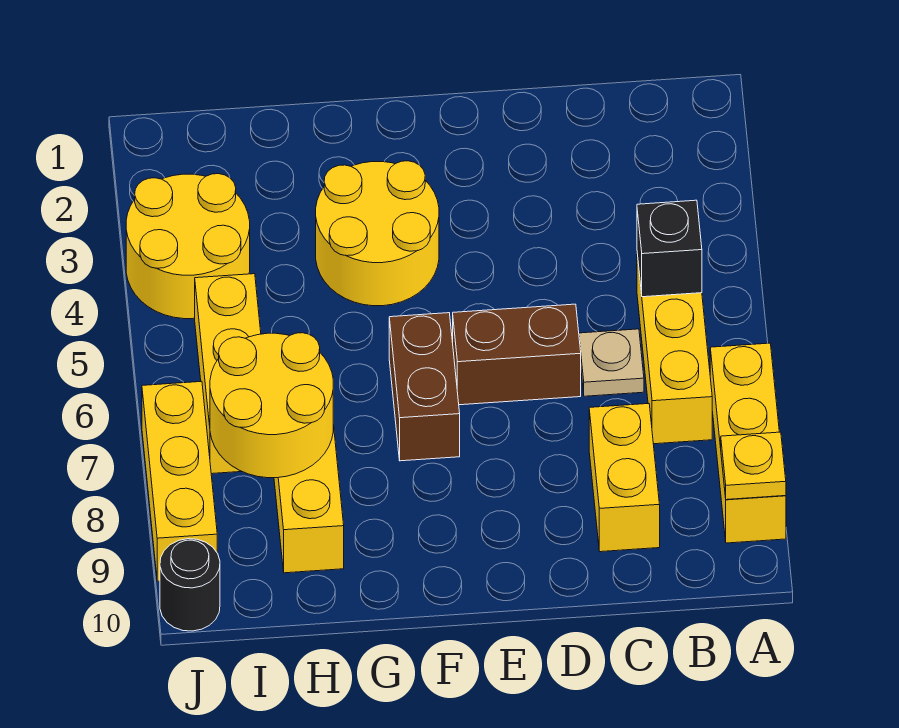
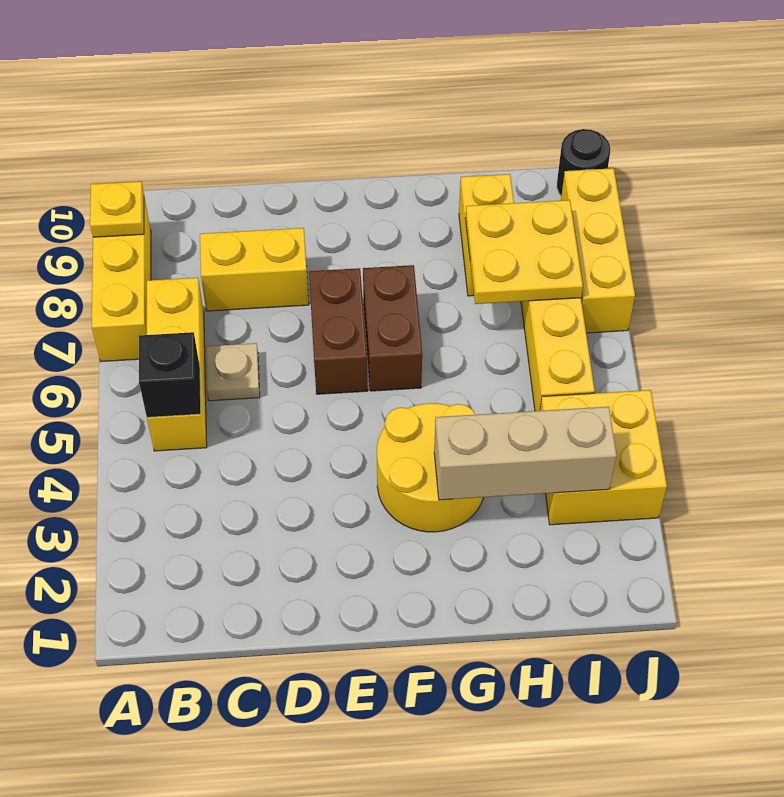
yellow 1x2 brick [589,404,660,552] -> yellow 1x2 brick turned to [200,228,309,311]
brown 1x2 brick [453,304,581,405] -> brown 1x2 brick turned to [309,268,368,394]
none -> tan 1x3 brick [434,407,617,500]
yellow 2x2 round brick [210,333,333,478] -> yellow 2x2 plate [465,200,583,304]
yellow 2x2 round brick [126,174,250,319] -> yellow 2x2 brick [540,390,667,525]

